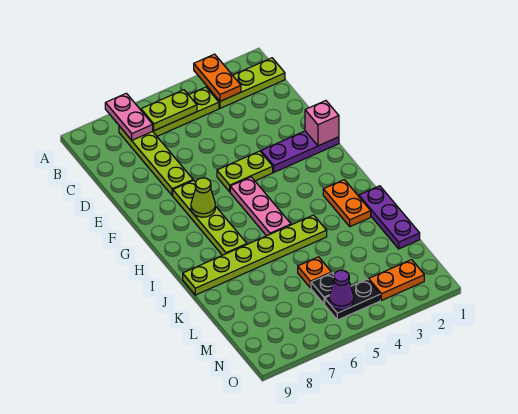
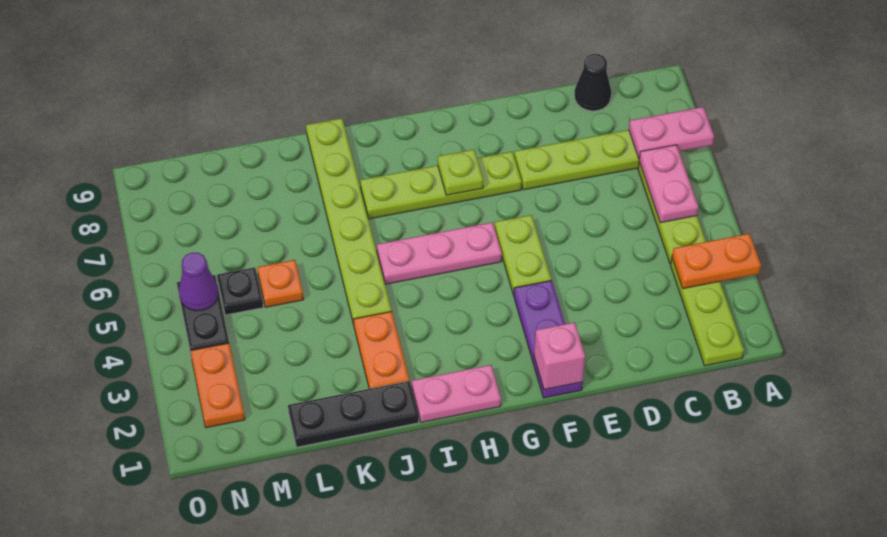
lime 1x2 plate [141,90,197,131] -> pink 1x2 plate [639,145,698,223]
none -> black 1x1 cone [574,54,611,111]
lime 1x1 cone [191,178,215,217] -> lime 1x1 plate [438,149,483,195]
none -> pink 1x2 plate [412,365,501,422]
orange 1x2 plate [323,180,371,226] -> orange 1x2 plate turned to [354,312,409,389]
purple 1x3 plate [359,186,420,249] -> black 1x3 plate [288,381,419,447]

